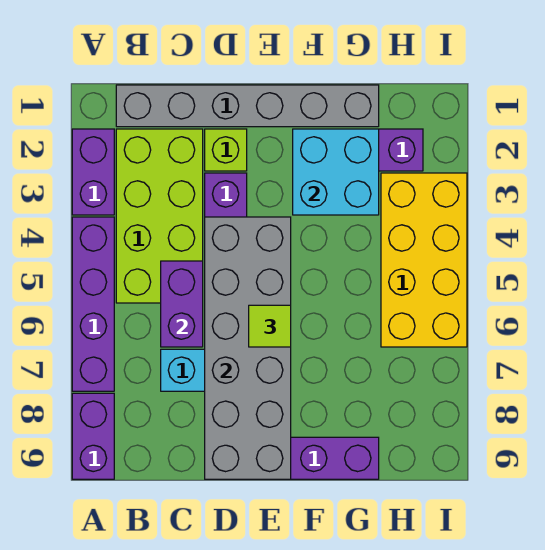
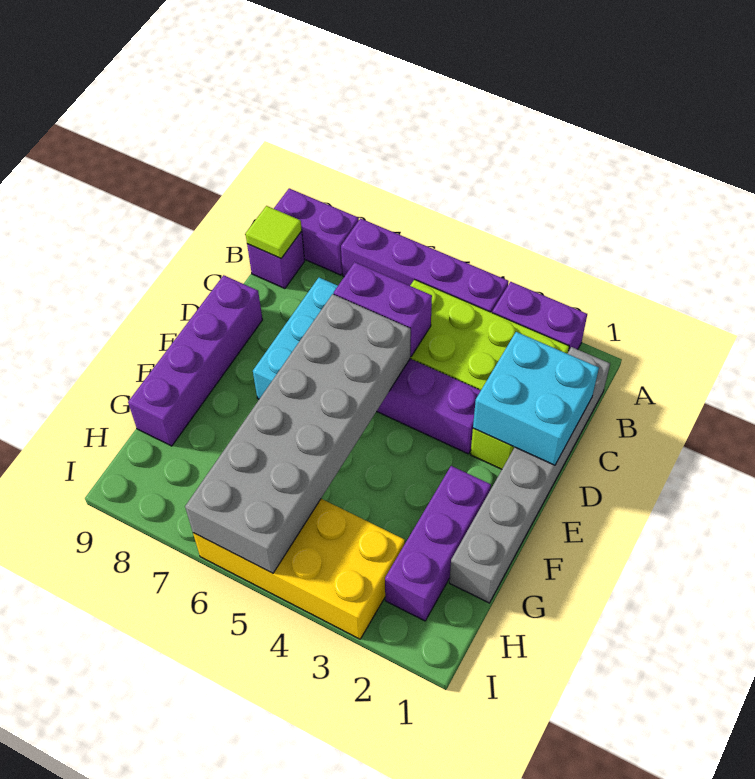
none -> purple 1x1 brick [247,231,305,289]
grey 2x6 brick [205,217,291,479] -> grey 2x6 brick turned to [185,294,411,573]
lime 1x1 tile [249,305,291,347] -> lime 1x1 tile moved to [246,206,302,258]
cyan 2x2 brick [293,129,379,215] -> cyan 2x2 brick moved to [473,332,599,465]

